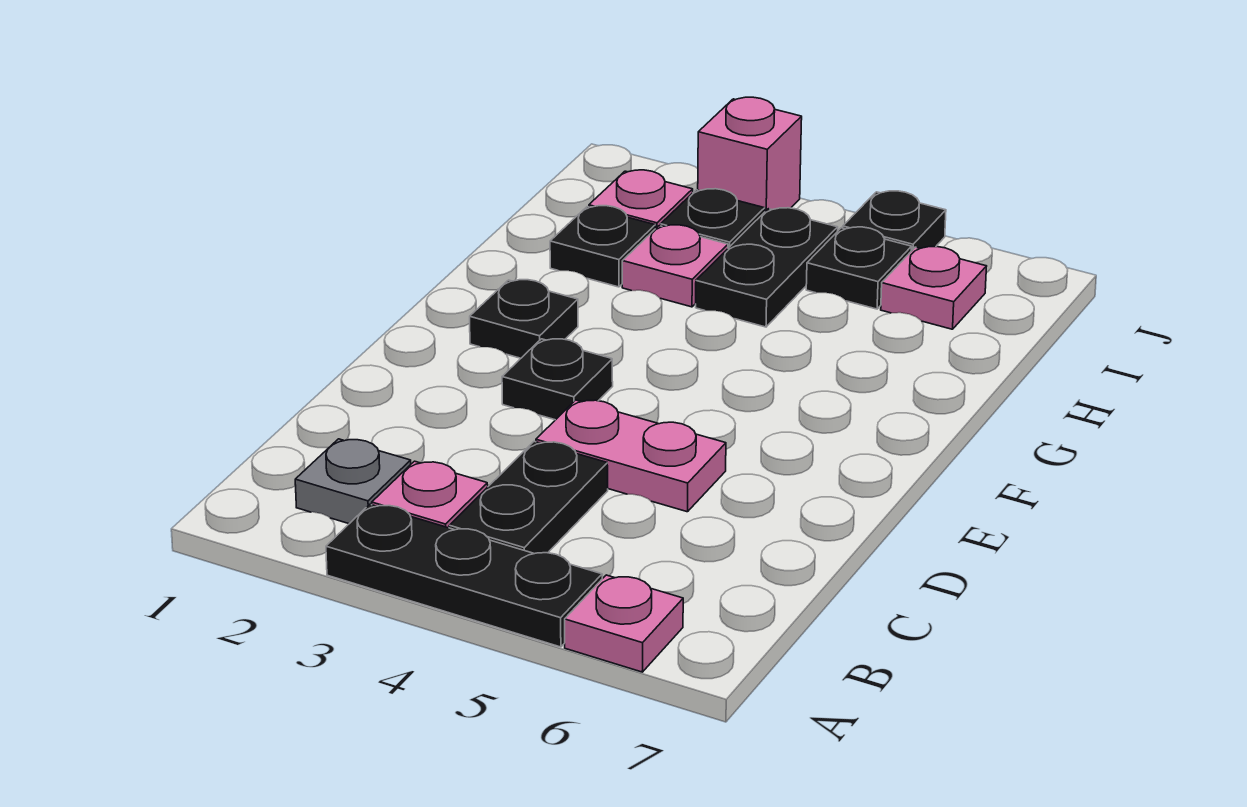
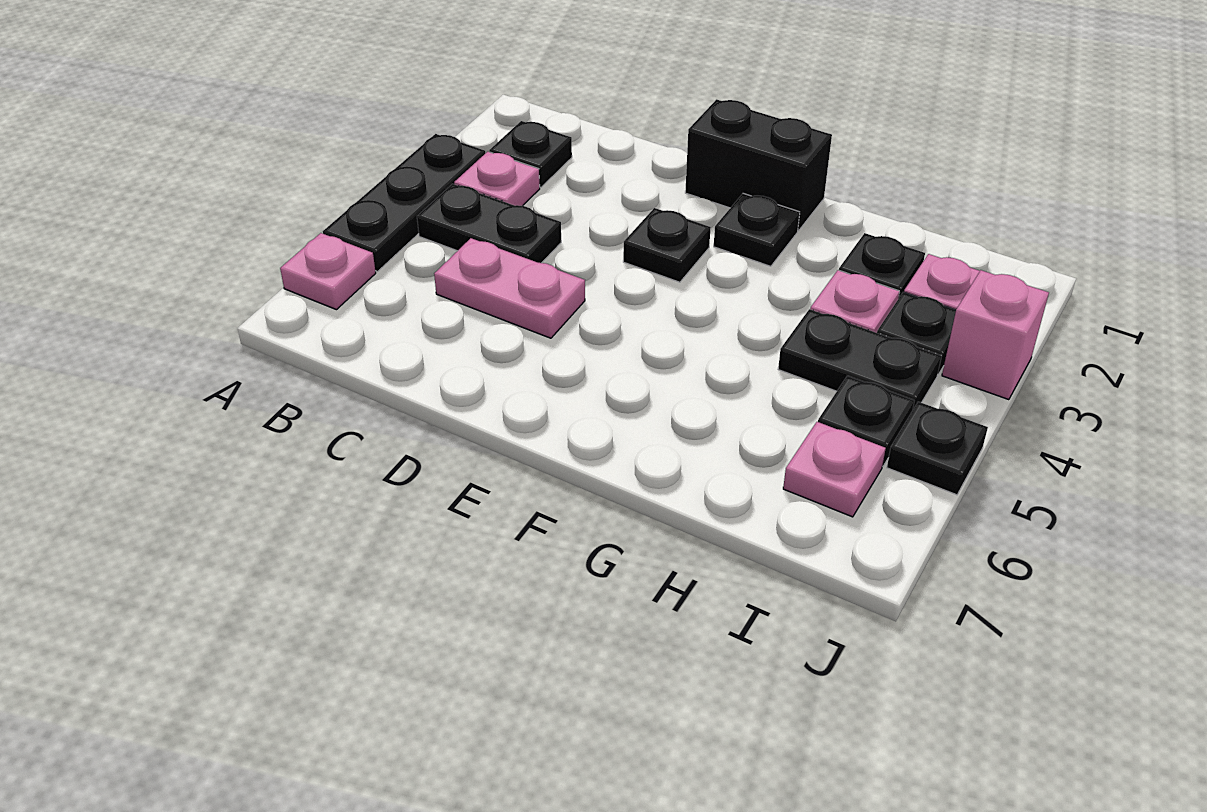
grey 1x1 plate [295,439,411,524] -> black 1x1 plate [489,121,572,187]
pink 1x2 plate [536,400,726,512] -> pink 1x2 plate turned to [434,238,585,338]
none -> black 1x2 brick [685,99,832,231]

